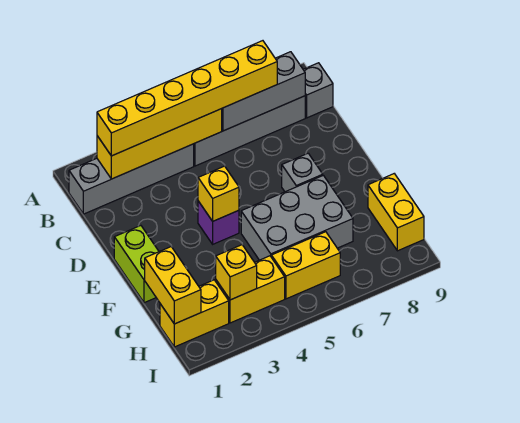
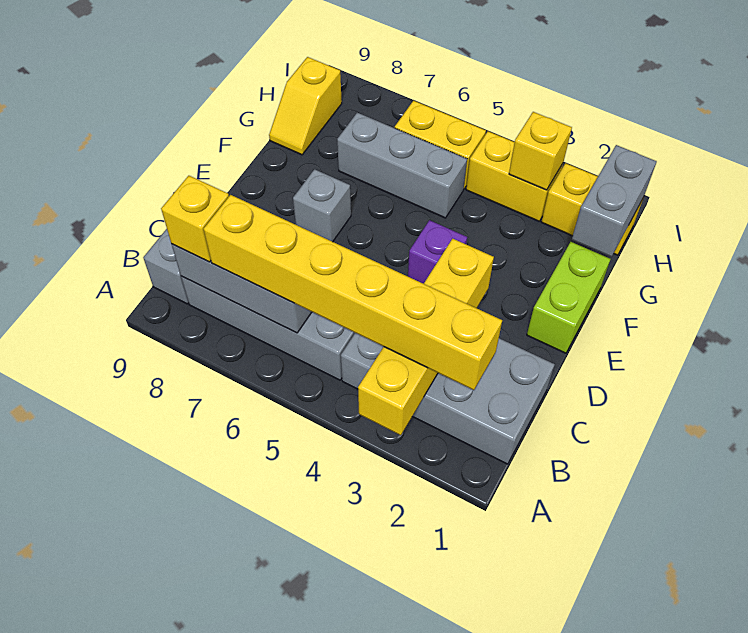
grey 1x4 brick [69,144,194,214] -> grey 2x4 brick [341,333,555,464]
yellow 1x4 brick [97,109,222,179] -> yellow 1x4 brick turned to [358,239,494,435]
yellow 1x1 brick [198,166,239,221] -> yellow 1x1 brick moved to [161,176,229,262]
grey 2x3 brick [241,175,353,260] -> grey 1x3 brick [337,113,467,218]
yellow 1x2 brick [145,247,201,324] -> grey 1x2 brick [572,145,657,257]
yellow 1x2 brick [368,174,424,251] -> yellow 1x2 slope [269,57,342,155]

